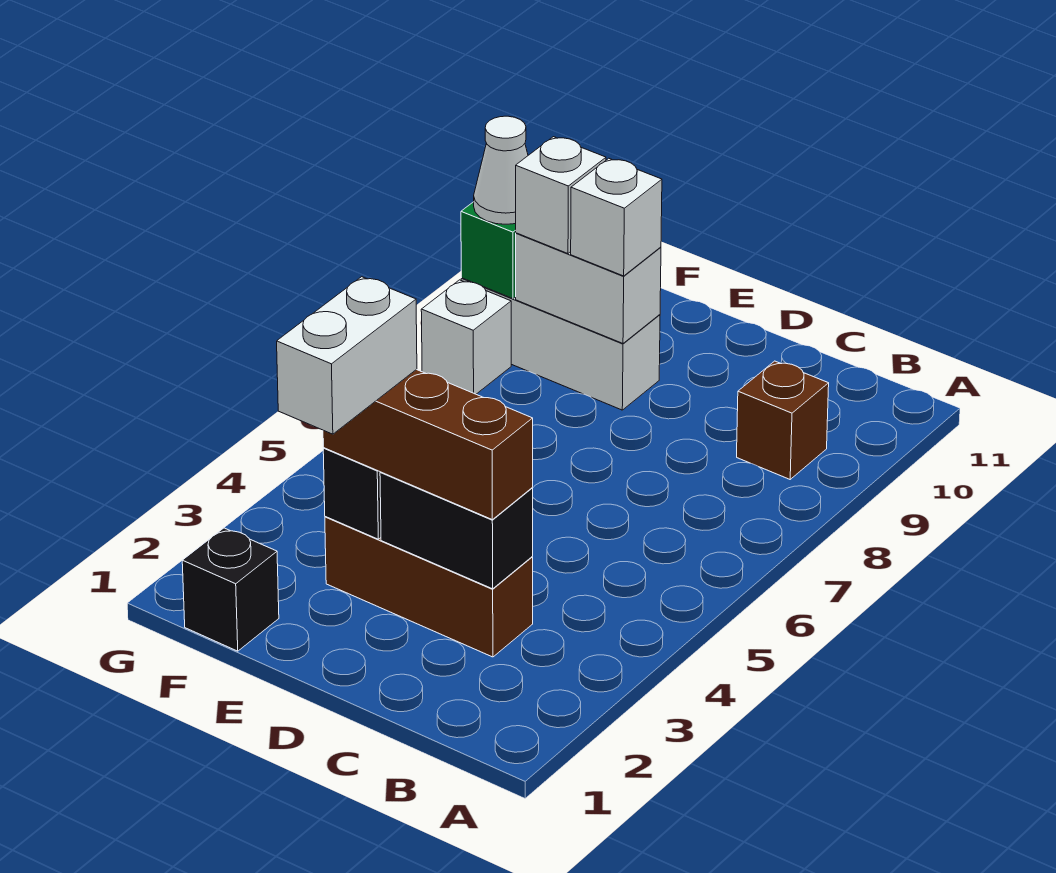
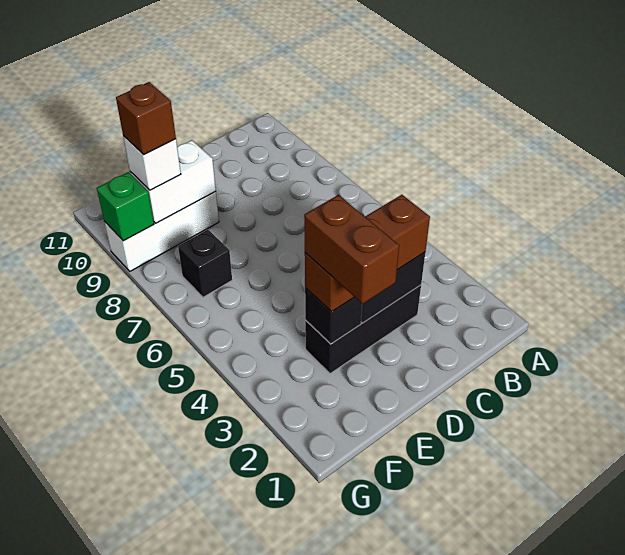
brown 1x1 brick [737,361,829,479] -> brown 1x1 brick moved to [116,82,176,155]
brown 1x3 brick [325,517,533,657] -> black 1x3 brick [305,285,421,374]
white 1x2 brick [277,277,417,434] -> brown 1x2 brick [304,195,399,304]
white 1x1 brick [571,158,662,276] -> none
black 1x1 brick [182,528,279,651] -> black 1x1 brick moved to [178,230,232,297]
white 1x1 brick [421,280,511,394] -> none
white 1x1 cone [474,116,528,224] -> none

